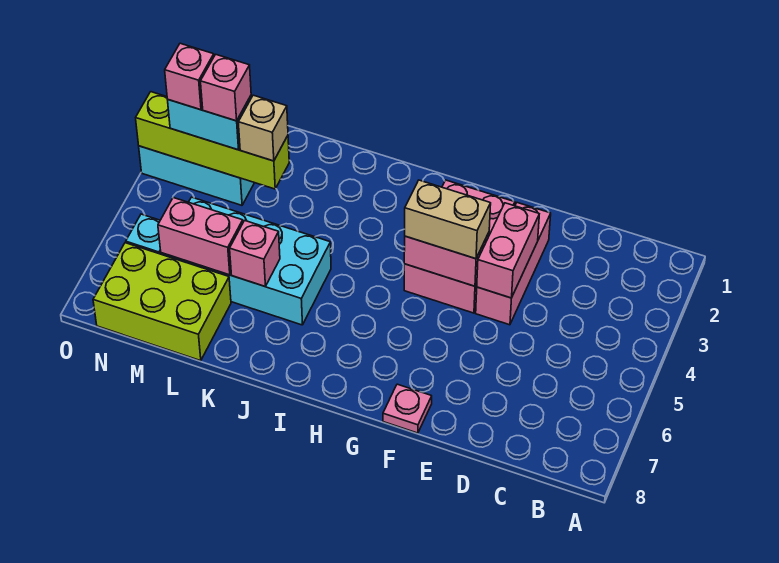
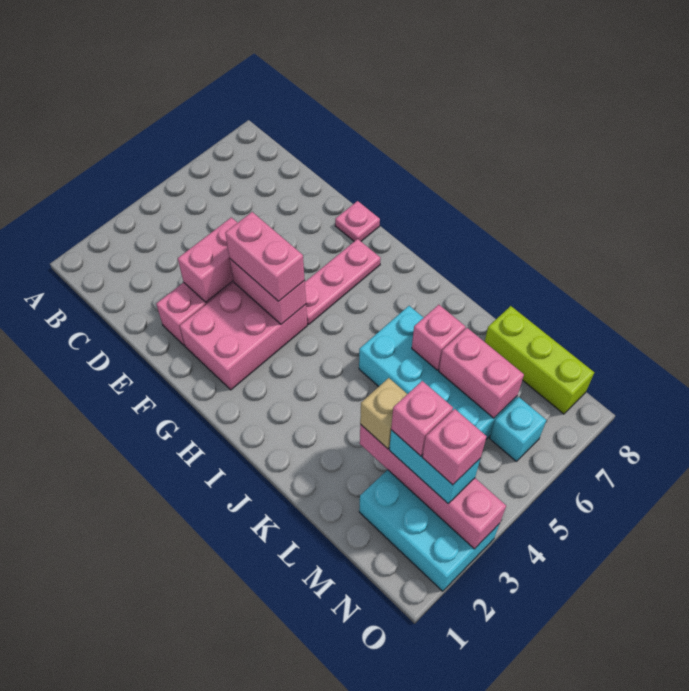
tan 1x2 brick [405,180,491,259] -> pink 1x2 brick [225,212,305,301]
none -> pink 1x3 plate [305,239,381,324]
lime 1x4 brick [136,92,289,189] -> pink 1x4 brick [360,424,506,549]
lime 2x3 brick [93,243,231,361] -> lime 1x3 brick [485,306,594,414]

